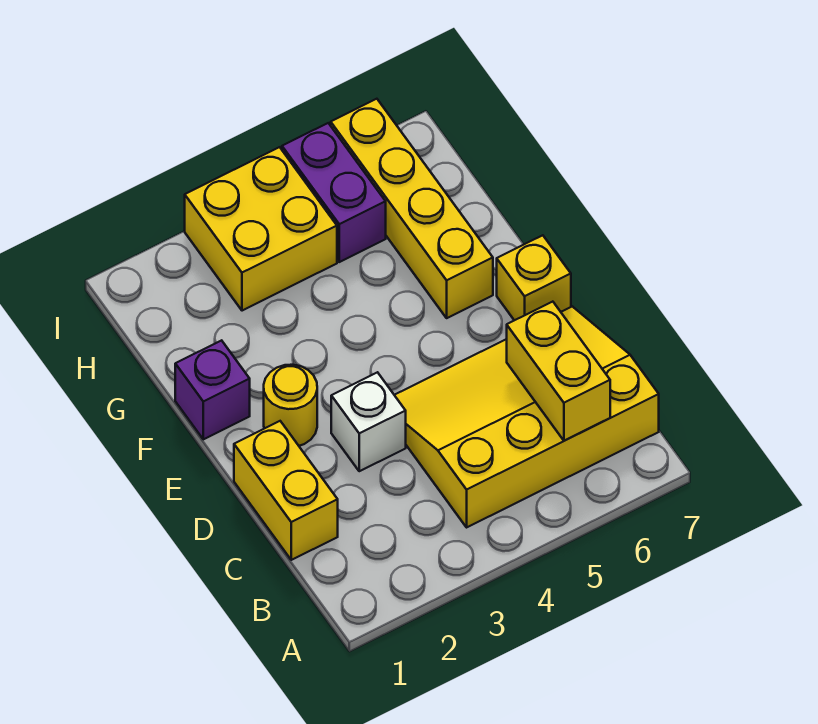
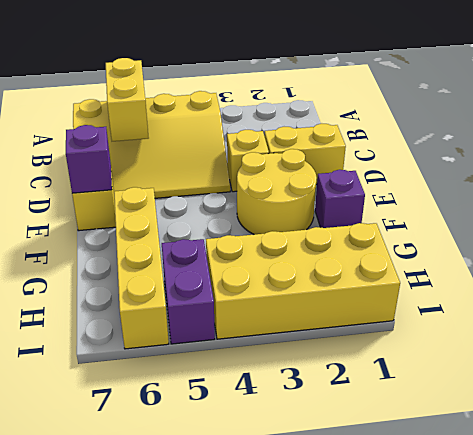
yellow 1x2 brick [234,421,338,560] -> yellow 1x2 brick turned to [265,124,346,184]
white 1x1 brick [331,372,406,471] -> yellow 1x1 brick [227,130,269,192]
yellow 1x1 round brick [264,365,317,446] -> yellow 2x2 round brick [237,149,317,234]
none -> purple 1x1 brick [66,125,112,193]
yellow 2x2 brick [185,147,337,311] -> yellow 2x4 brick [206,223,400,339]

